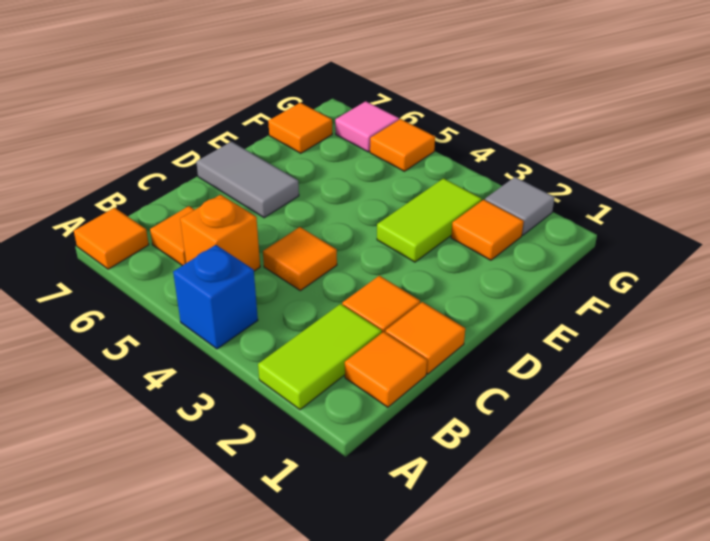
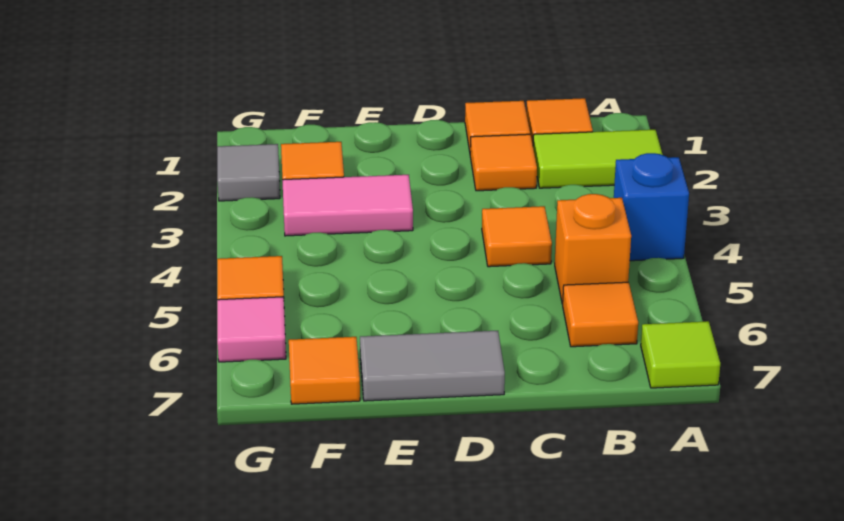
orange 1x1 tile [74,208,149,269] -> lime 1x1 tile [641,321,720,388]
grey 1x2 tile [196,142,299,218] -> grey 1x2 tile turned to [360,331,505,401]
lime 1x2 tile [377,178,482,262] -> pink 1x2 tile [282,175,413,236]

